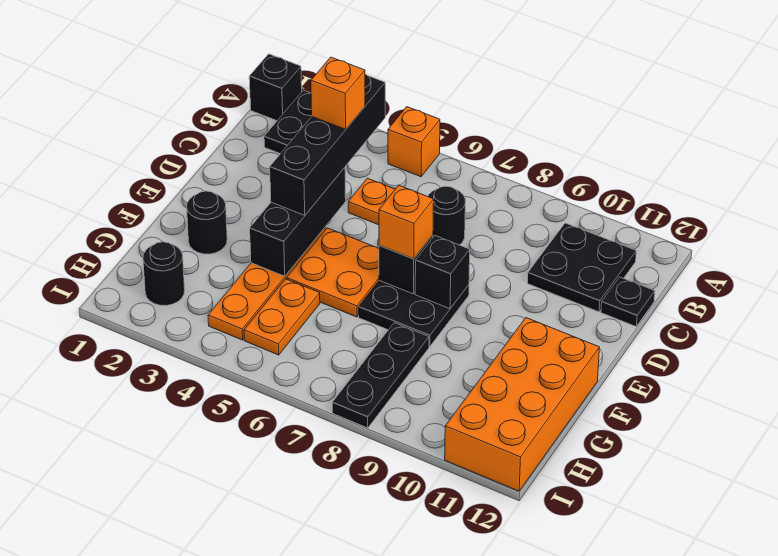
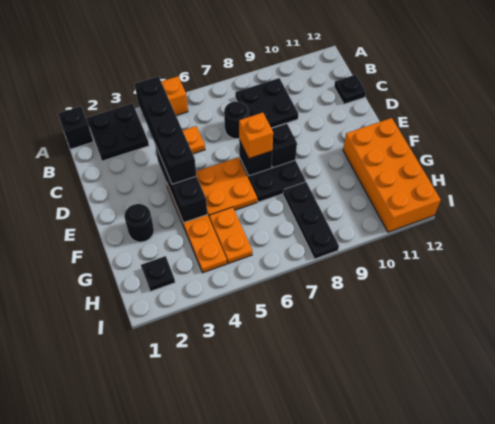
black 2x2 plate [527,223,636,312] -> black 2x2 plate moved to [235,78,298,128]
orange 1x1 brick [311,57,365,129] -> none
black 1x1 round brick [143,242,185,306] -> black 1x1 plate [141,256,175,292]

